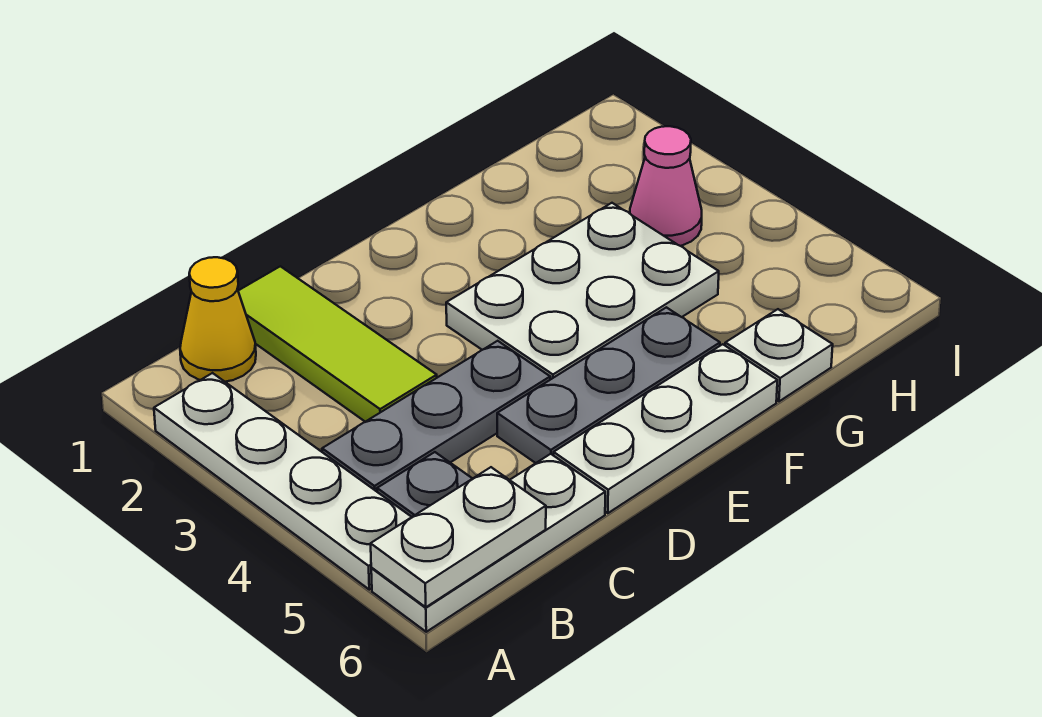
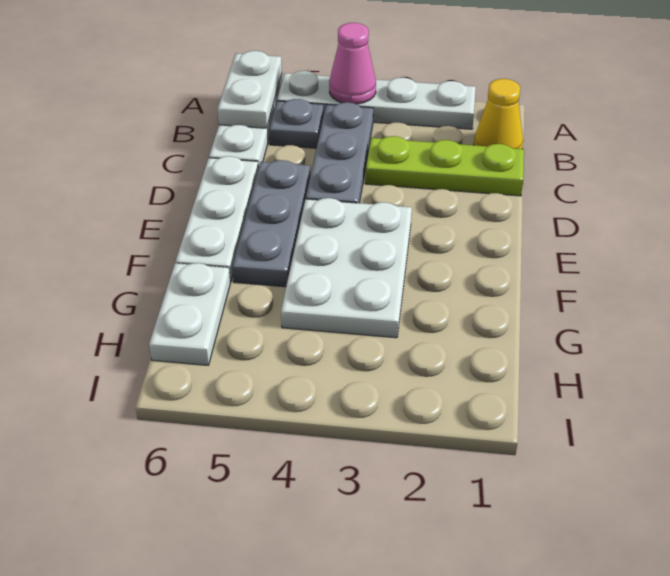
lime 1x3 tile [238,266,437,422] -> lime 1x3 plate [365,136,524,196]
white 1x1 plate [725,309,833,401] -> white 1x2 plate [149,263,230,365]
pink 1x1 cone [630,126,702,246] -> pink 1x1 cone moved to [329,23,376,104]

